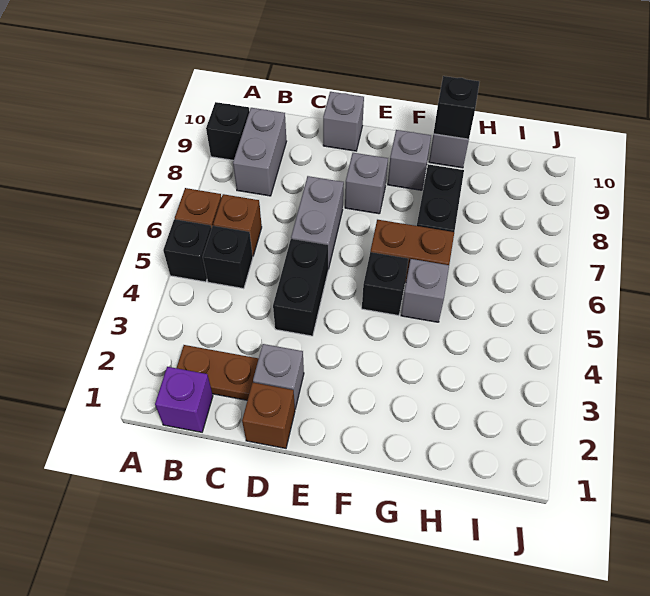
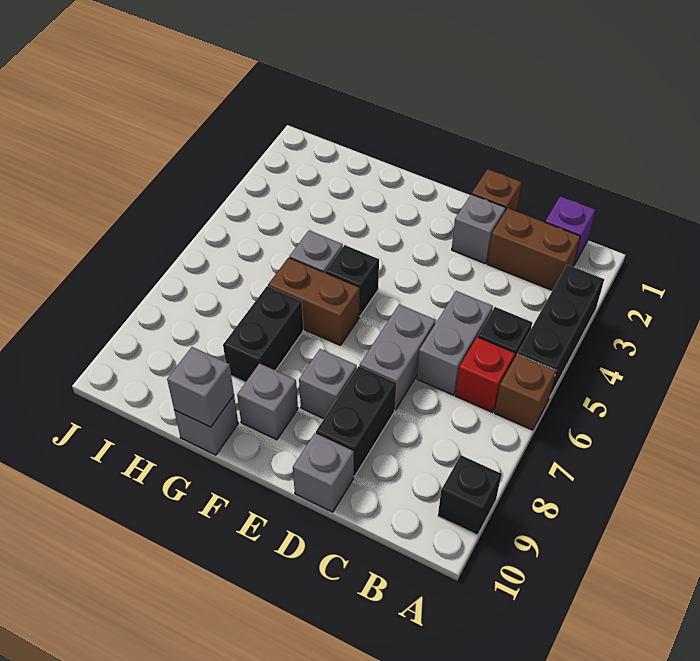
black 1x1 brick [163,219,211,282] -> black 1x3 brick [518,265,604,398]
brown 1x2 plate [177,345,259,400] -> brown 1x2 brick [487,208,581,290]
brown 1x1 brick [213,194,262,256] -> red 1x1 brick [455,337,515,412]
grey 1x2 brick [233,108,287,196] -> grey 1x2 brick moved to [417,291,493,395]
black 1x2 brick [273,239,328,336] -> black 1x2 brick moved to [316,366,396,477]
black 1x1 brick [433,76,479,139] -> grey 1x1 brick [167,347,234,427]

